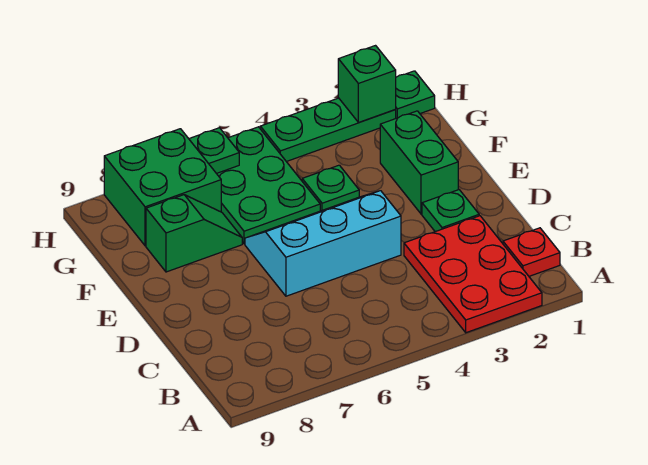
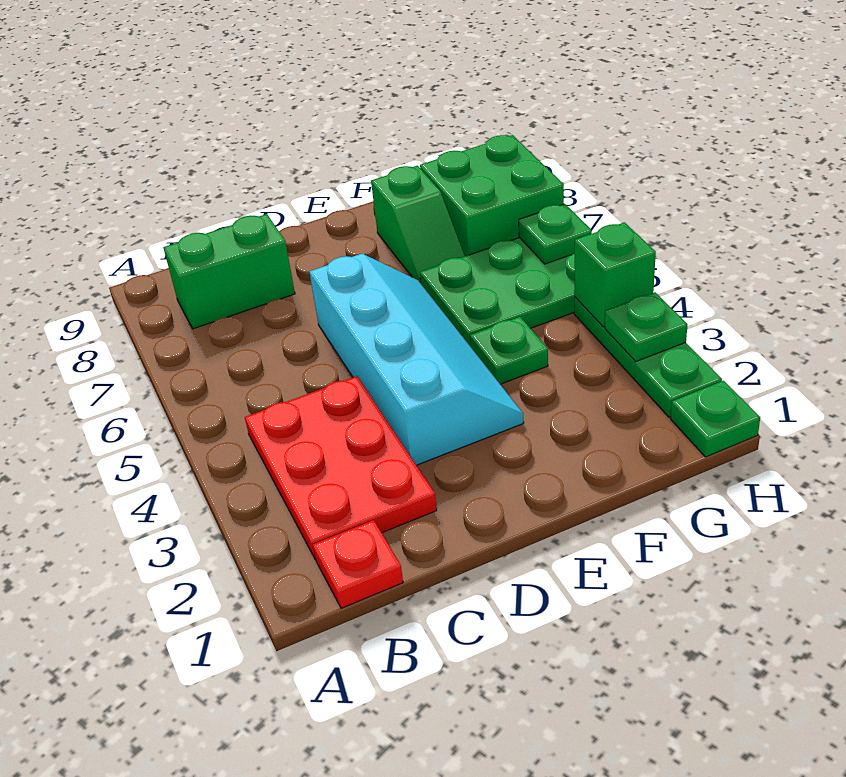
red 2x3 plate [404,216,542,333] -> red 2x3 plate turned to [245,376,437,559]
green 1x1 plate [422,190,479,232] -> green 1x1 plate moved to [605,292,688,362]
cyan 2x3 slope [245,191,401,296] -> cyan 2x4 slope [309,254,524,465]
green 1x2 brick [380,111,458,214] -> green 1x2 brick moved to [163,214,295,329]
green 1x1 brick [338,46,396,122] -> green 1x1 brick moved to [574,222,656,327]

